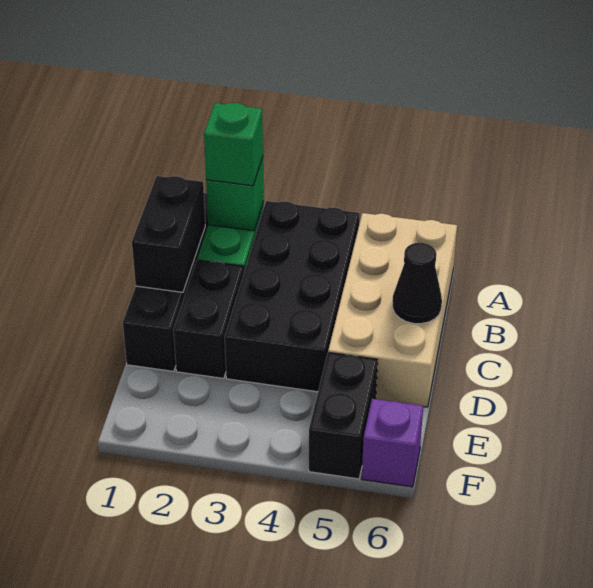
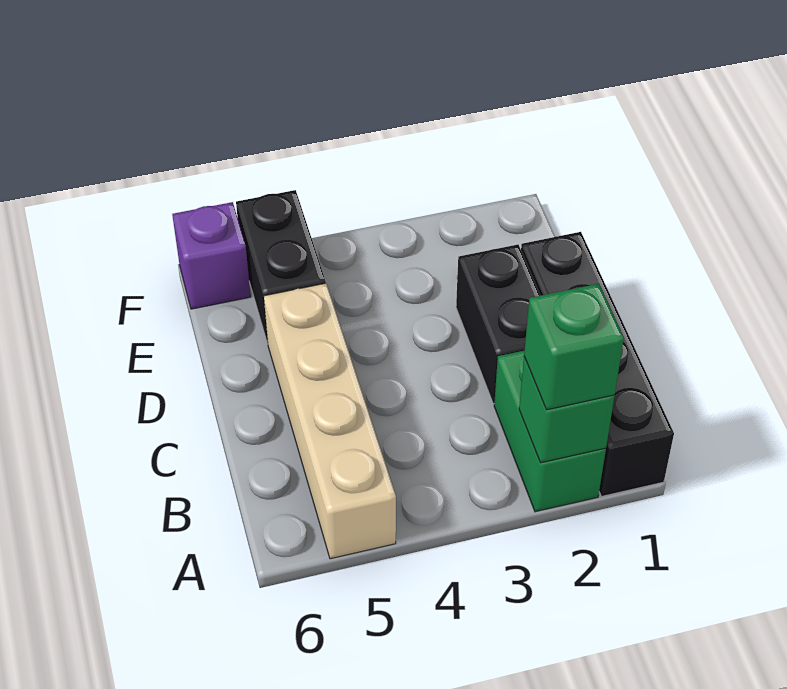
black 2x4 brick [225,201,360,392] -> none
tan 2x4 brick [328,213,457,407] -> tan 1x4 brick [264,283,396,559]
black 1x2 brick [132,176,205,292] -> none
black 1x1 cone [392,243,442,324] -> none

